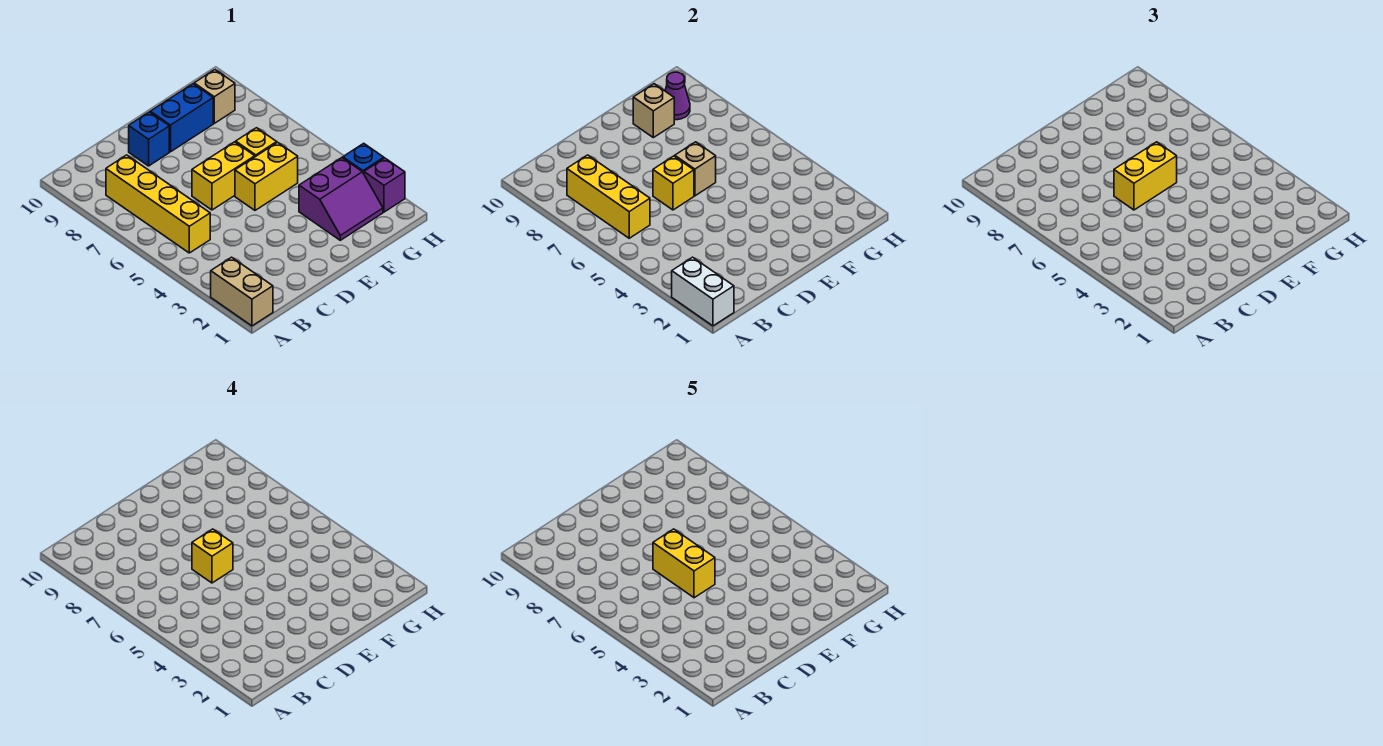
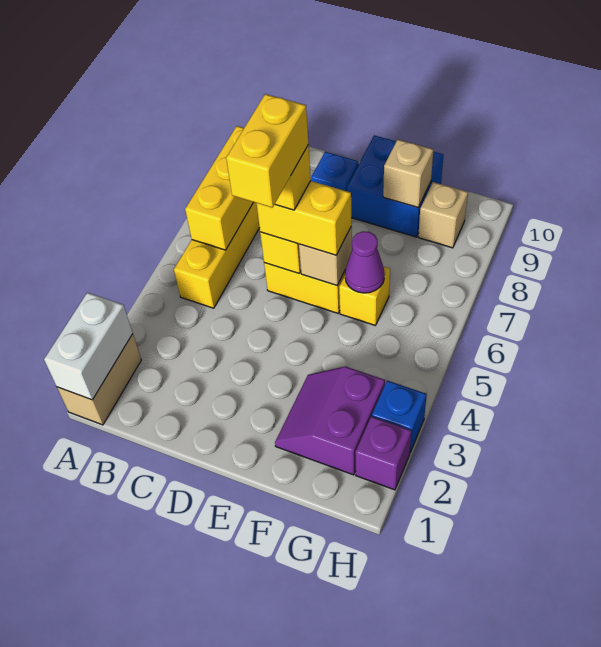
yellow 1x2 brick [235,142,298,210] -> none
blue 1x2 brick [150,84,213,152] -> blue 2x2 brick [347,135,444,237]
purple 2x2 slope [299,158,383,240] -> purple 2x2 slope turned to [275,366,385,475]
purple 1x1 cone [665,72,690,120] -> purple 1x1 cone moved to [345,231,385,293]

